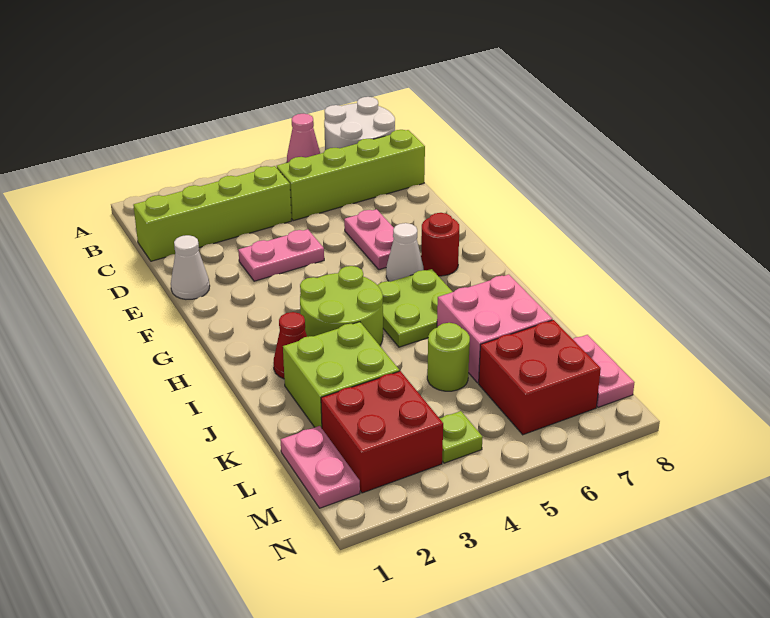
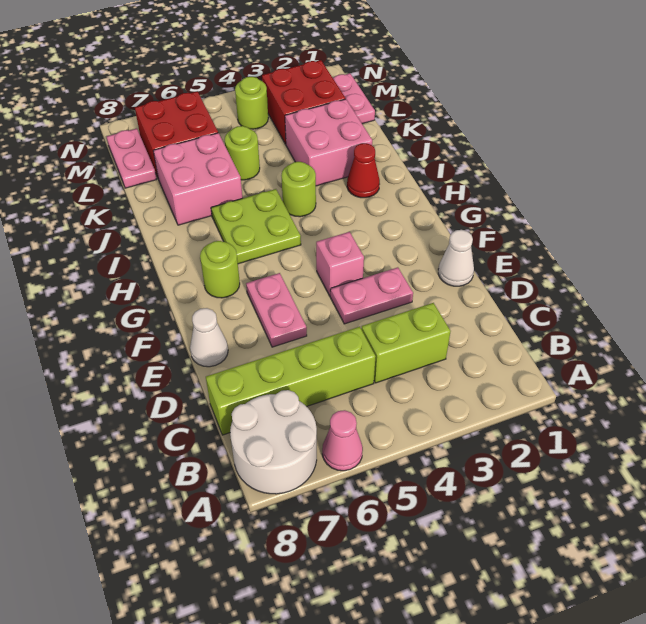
lime 1x4 brick [133,166,292,261] -> lime 1x2 brick [361,303,451,383]
none -> pink 1x1 brick [316,232,364,296]
white 1x1 cone [386,223,424,282] -> white 1x1 cone moved to [190,308,228,367]
red 1x1 round brick [421,213,459,276] -> lime 1x1 round brick [200,241,240,298]
lime 2x2 round brick [300,266,383,345] -> lime 1x1 round brick [281,162,316,217]
lime 2x2 brick [283,322,399,428] -> pink 2x2 brick [285,99,372,186]
lime 1x1 plate [440,411,483,463] -> lime 1x1 round brick [235,77,268,129]

